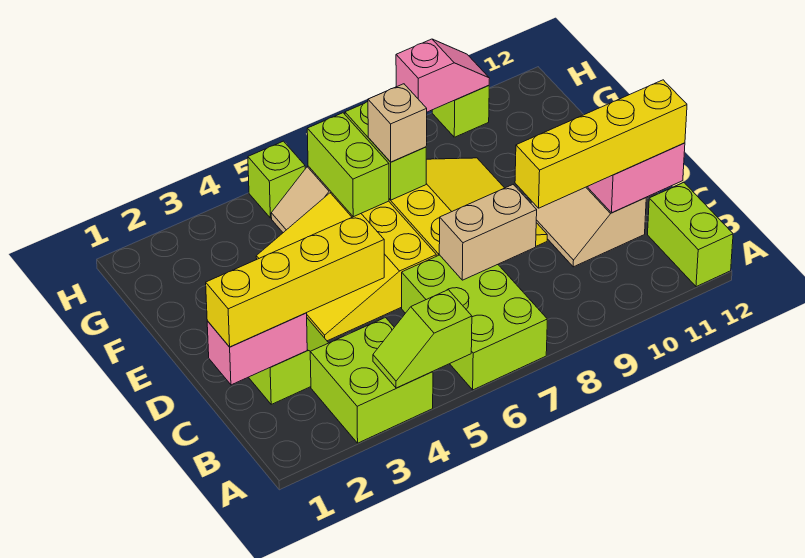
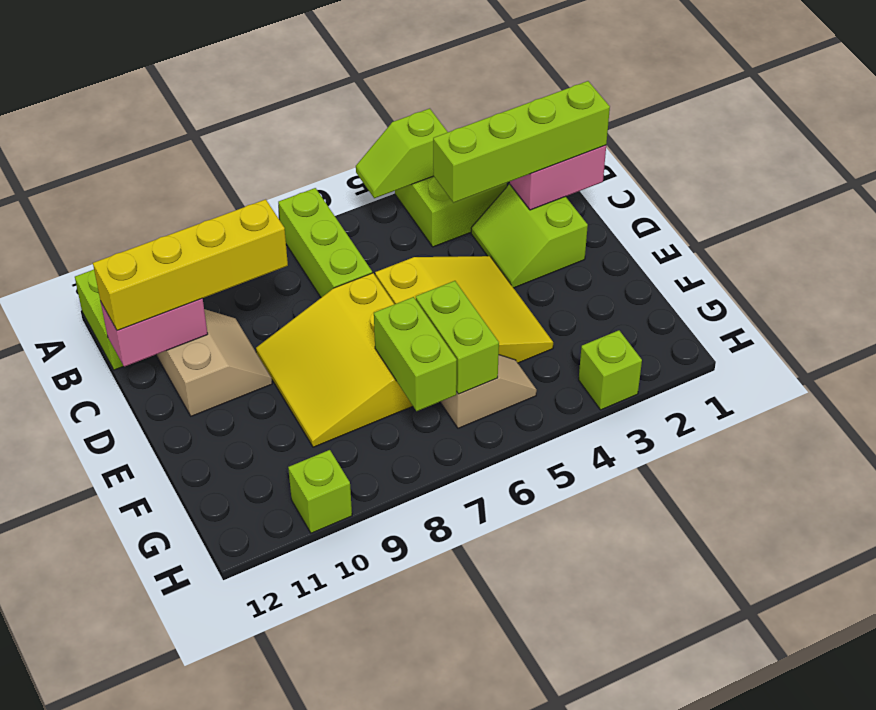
lime 1x2 slope [373,290,472,388] -> lime 1x2 slope turned to [356,109,448,198]
lime 2x3 brick [402,255,547,390] -> lime 1x3 brick [278,188,372,298]
yellow 1x4 brick [206,214,384,347] -> lime 1x4 brick [433,81,610,203]
tan 1x2 brick [439,185,537,280] -> none
tan 1x1 brick [368,84,427,162] -> none
lime 1x1 brick [248,141,305,218] -> lime 1x1 brick moved to [579,330,642,410]
pink 1x2 slope [396,39,490,112] -> none

